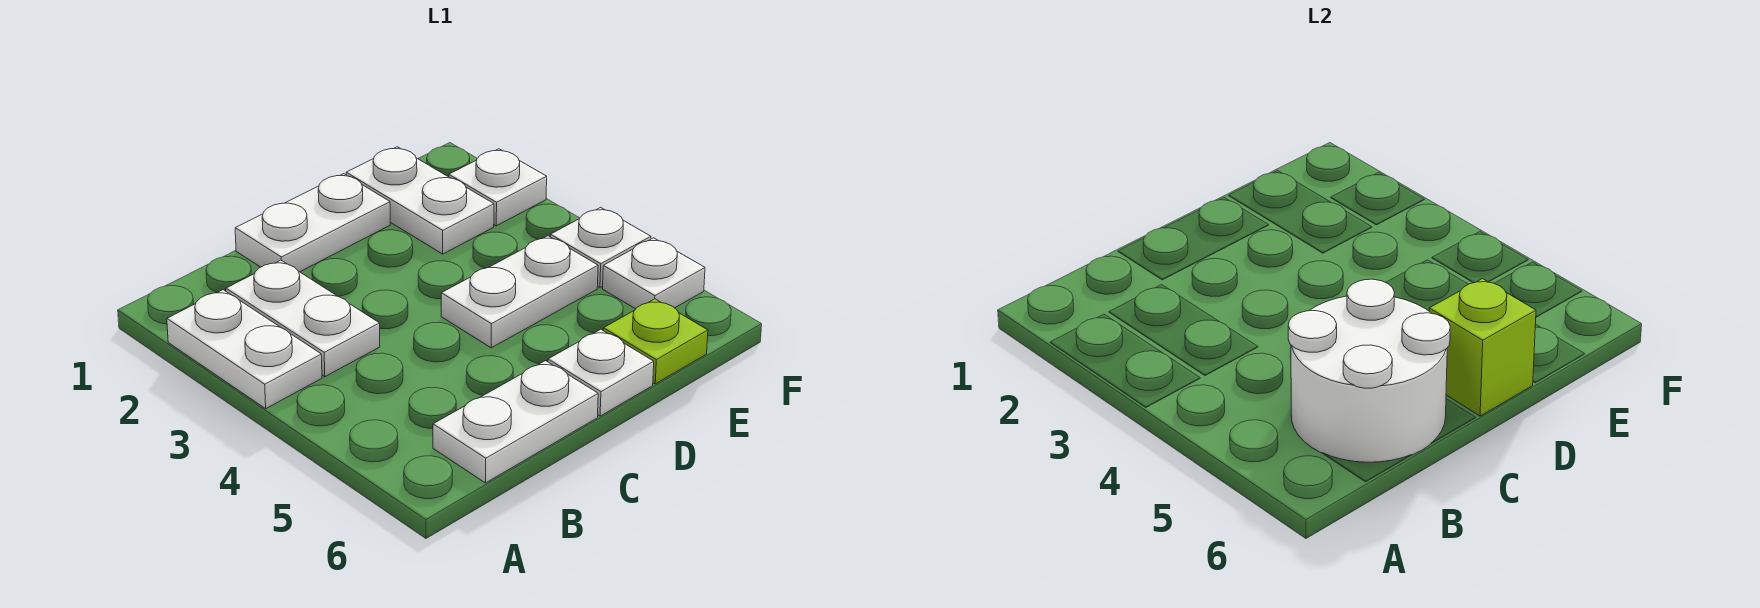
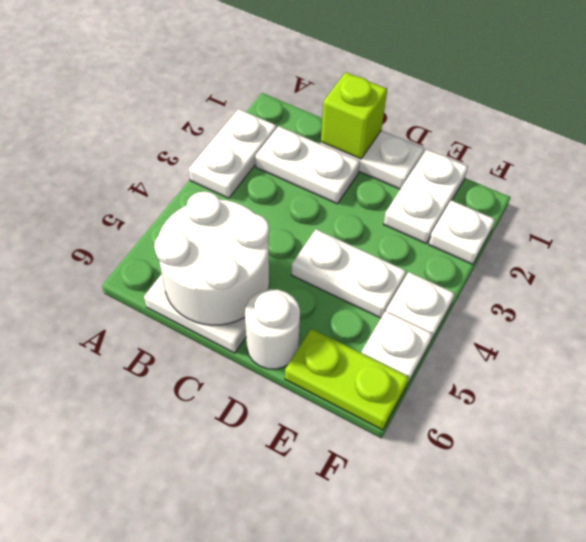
white 1x2 plate [226,260,380,377] -> white 1x2 plate turned to [256,126,360,204]
white 1x1 plate [548,329,654,416] -> white 1x1 round brick [245,289,300,369]
lime 1x1 brick [1429,279,1536,416] -> lime 1x1 brick moved to [321,72,387,159]
lime 1x1 plate [603,299,708,384] -> lime 1x2 plate [285,329,409,430]

